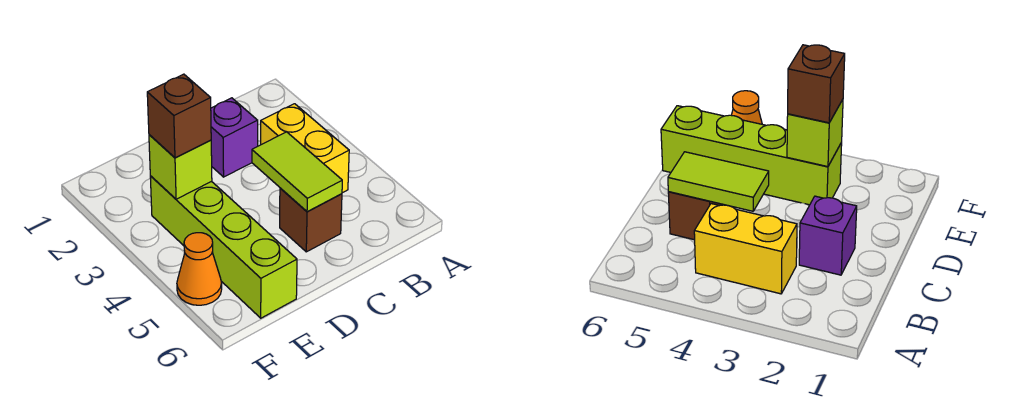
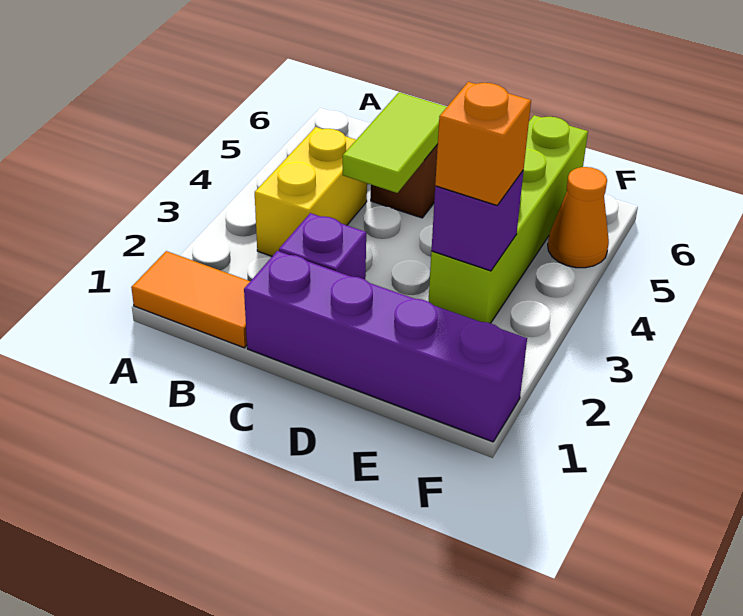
none -> orange 1x2 tile [131,251,250,348]
none -> purple 1x4 brick [244,251,527,442]
lime 1x1 brick [149,135,212,199] -> purple 1x1 brick [431,170,524,271]
brown 1x1 brick [147,74,211,158] -> orange 1x1 brick [435,82,531,205]

